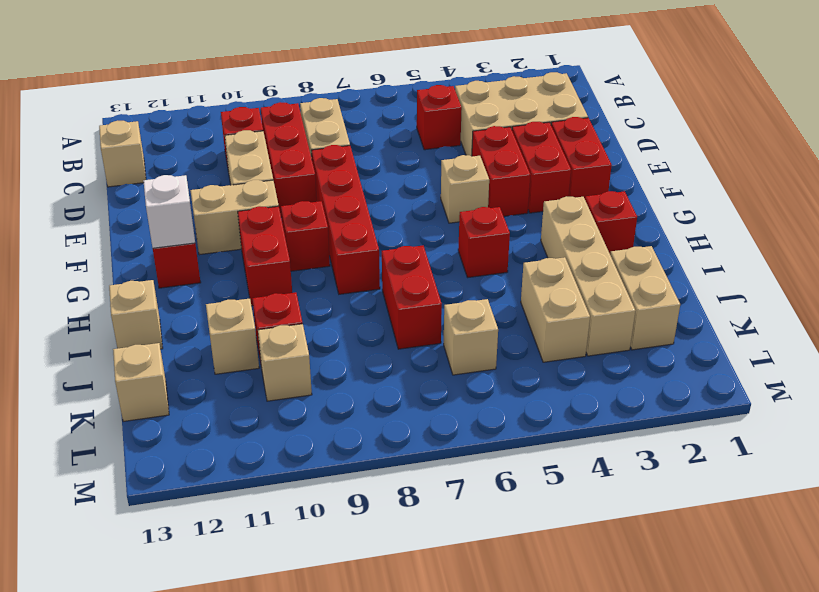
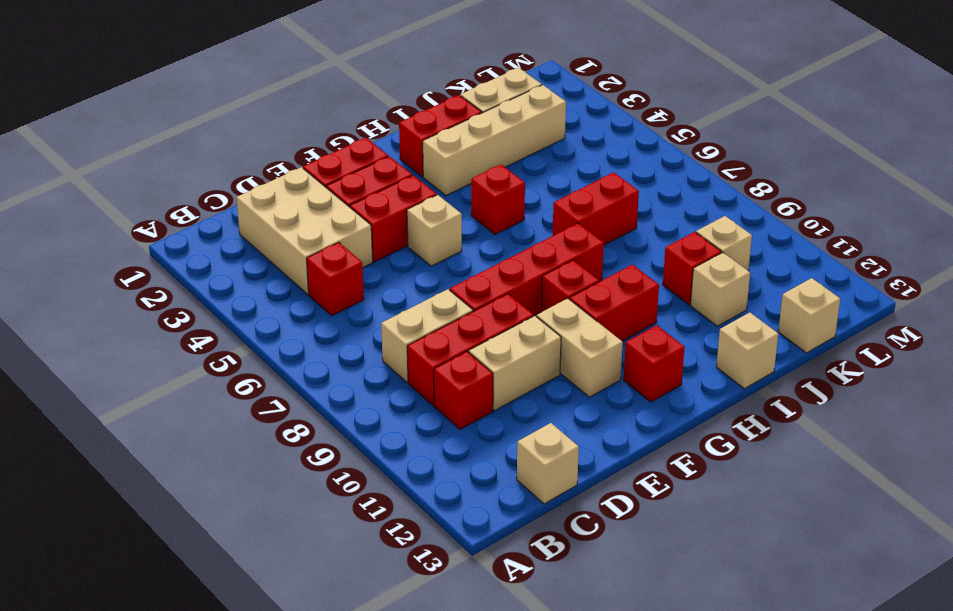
white 1x1 brick [143,175,195,248] -> none
red 1x1 brick [585,191,637,254] -> red 1x2 brick [399,95,482,177]
tan 1x2 brick [521,257,590,362] -> none
tan 1x1 brick [444,299,498,375] -> none

